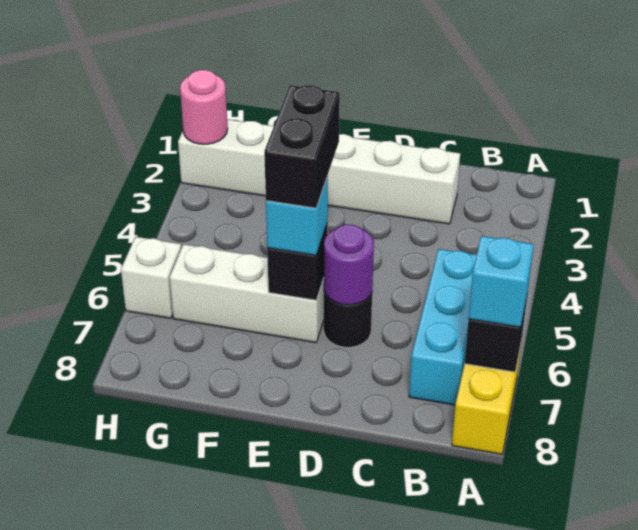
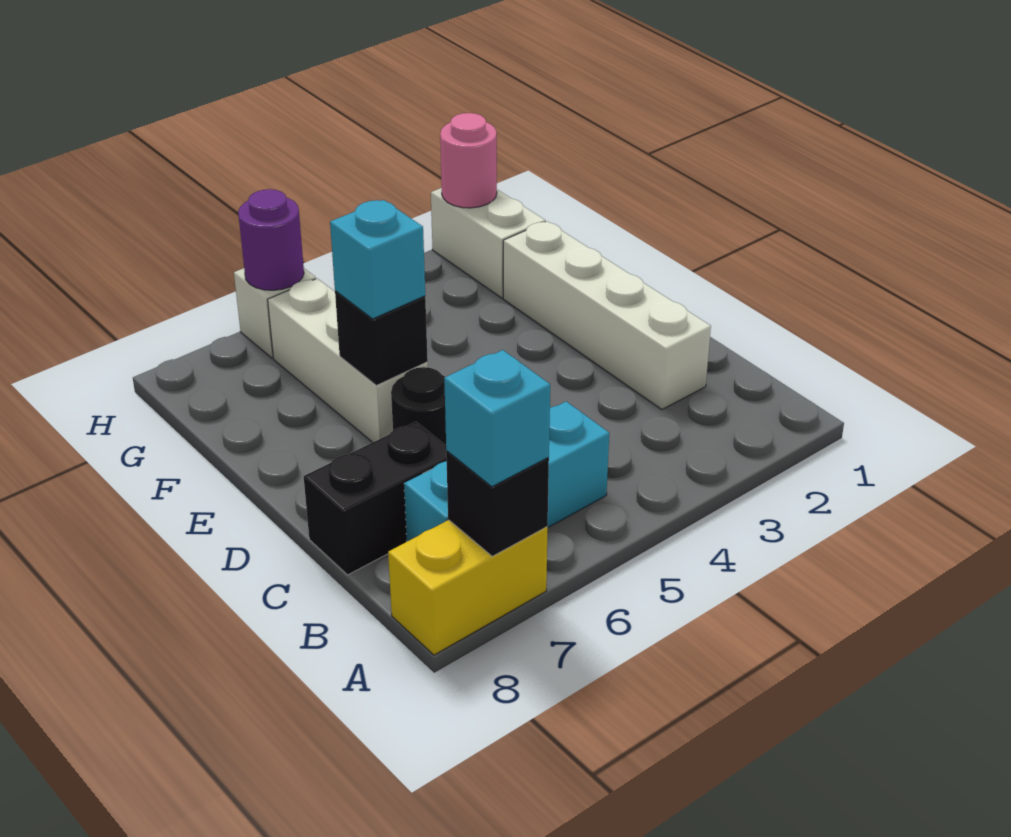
purple 1x1 round brick [324,225,374,305] -> purple 1x1 round brick moved to [238,189,304,290]
black 1x2 brick [264,85,340,208] -> black 1x2 brick moved to [304,422,447,575]

